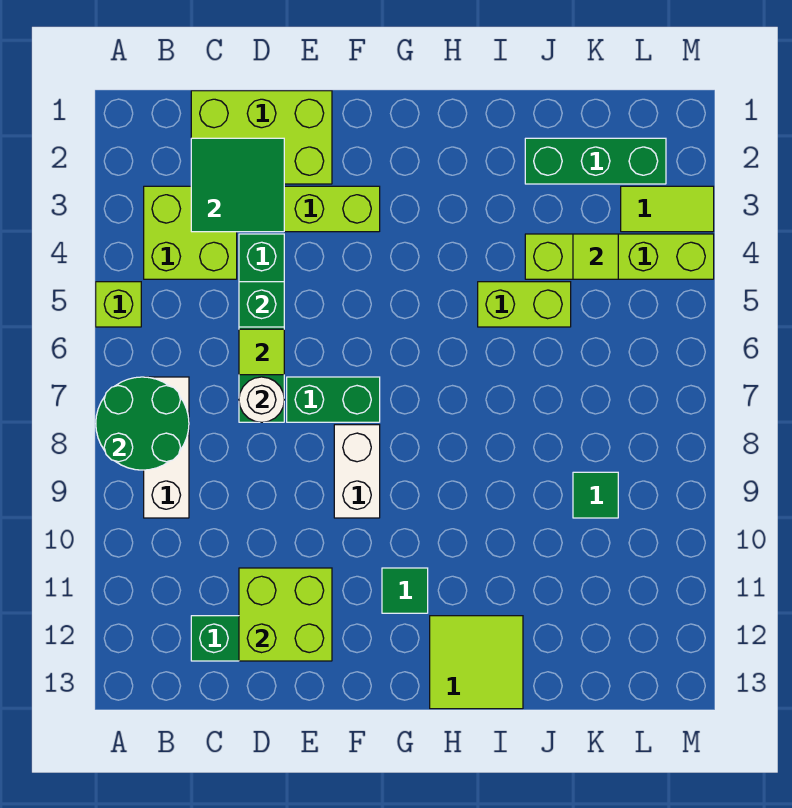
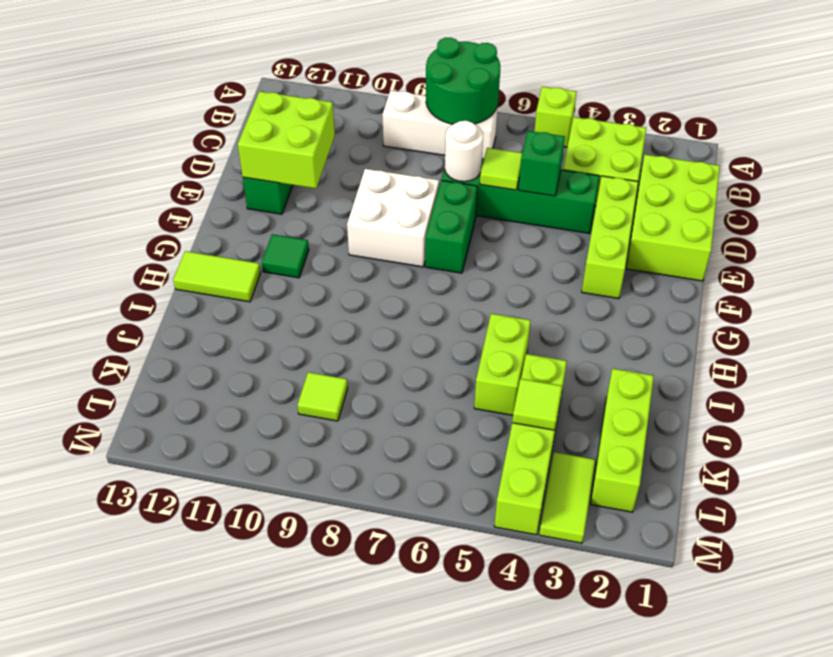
green 2x2 tile [191,138,284,232] -> none
white 1x2 brick [334,425,380,518] -> white 2x2 brick [347,169,439,267]
lime 2x2 tile [430,616,523,709] -> lime 1x2 tile [173,251,261,302]
green 1x3 brick [525,138,666,184] -> lime 1x3 brick [590,369,654,512]
green 1x1 tile [573,472,618,518] -> lime 1x1 tile [298,372,348,421]

